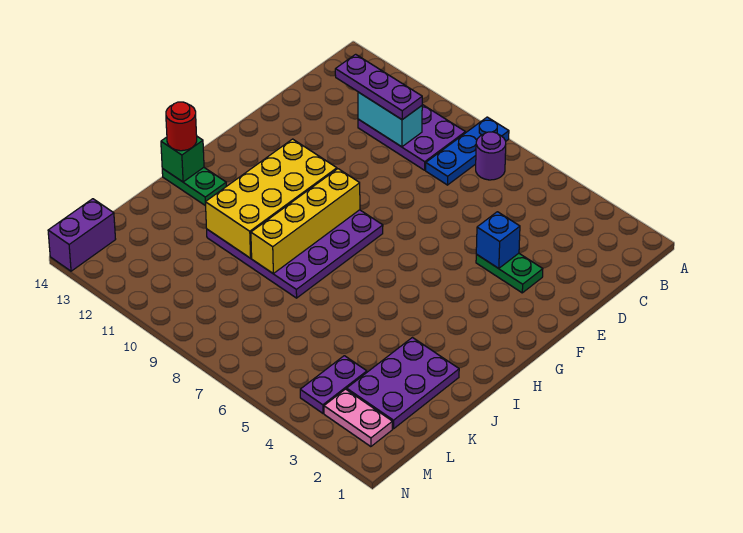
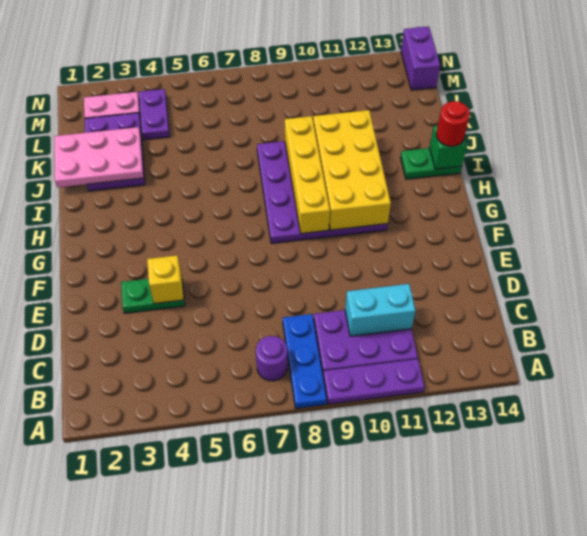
purple 1x3 plate [335,54,422,120] -> purple 1x3 plate moved to [323,359,424,404]
blue 1x1 brick [476,212,520,269] -> yellow 1x1 brick [147,255,184,304]
none -> pink 2x3 plate [54,127,143,187]

